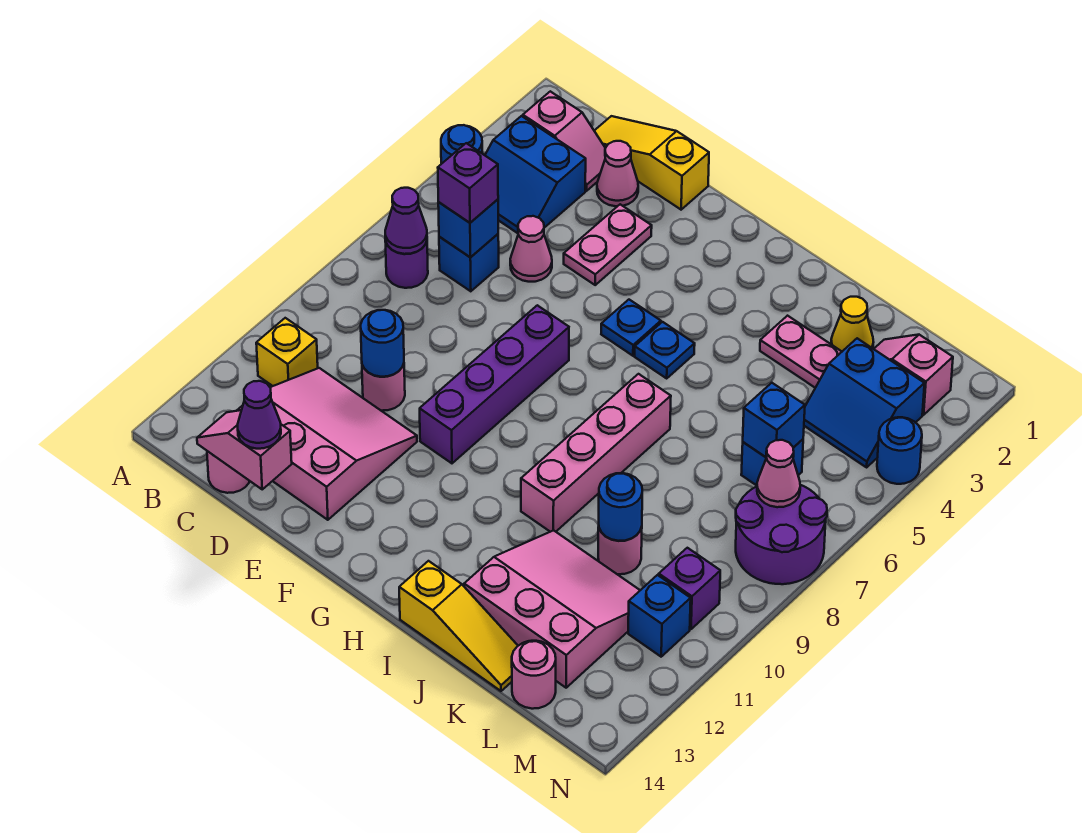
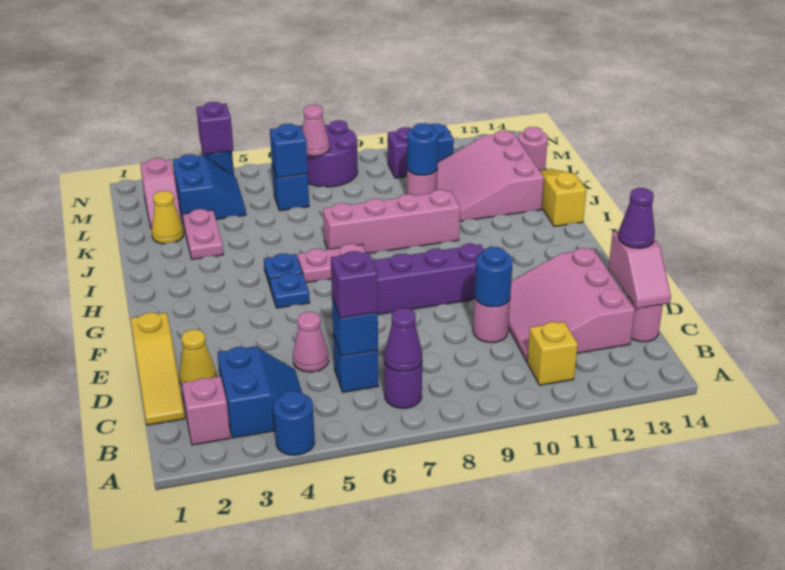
pink 1x1 cone [597,141,638,206] -> yellow 1x1 cone [179,330,216,385]
pink 1x2 plate [564,204,652,285] -> pink 1x2 plate moved to [298,244,366,283]
none -> purple 1x1 brick [196,102,233,154]

